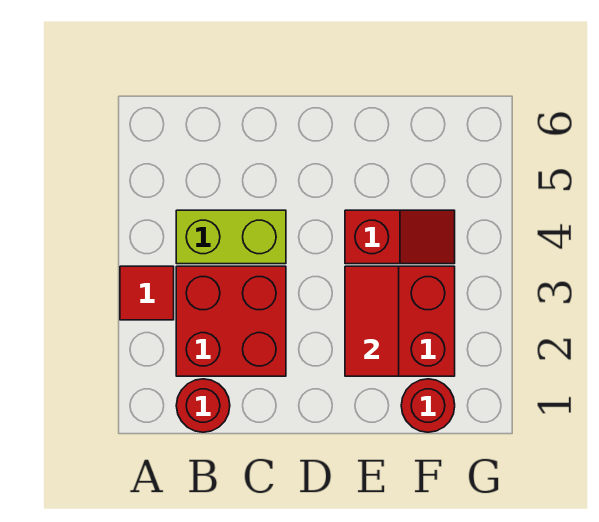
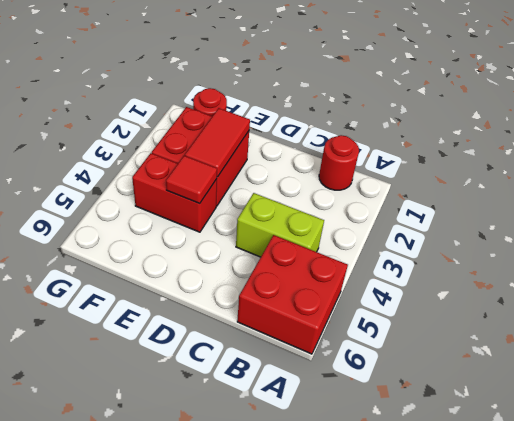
red 1x1 tile [120,266,174,320] -> red 1x1 tile moved to [166,156,217,203]
red 2x2 brick [176,266,286,376] -> red 2x2 brick moved to [237,235,348,354]
red 1x2 slope [345,210,455,264] -> red 1x2 brick [132,153,217,232]

